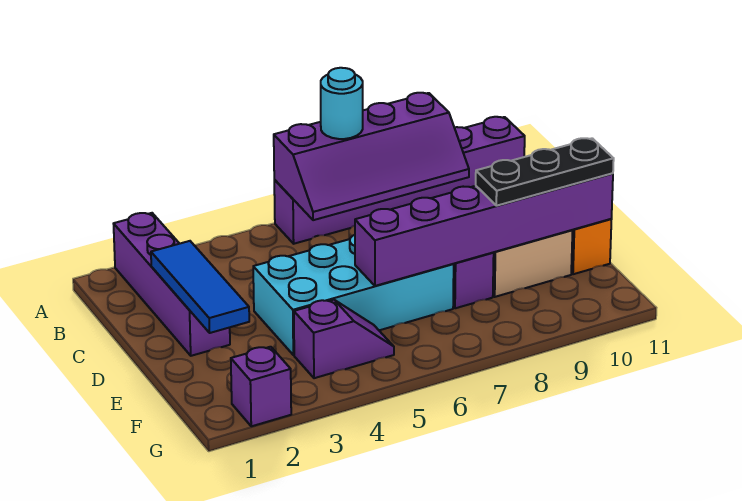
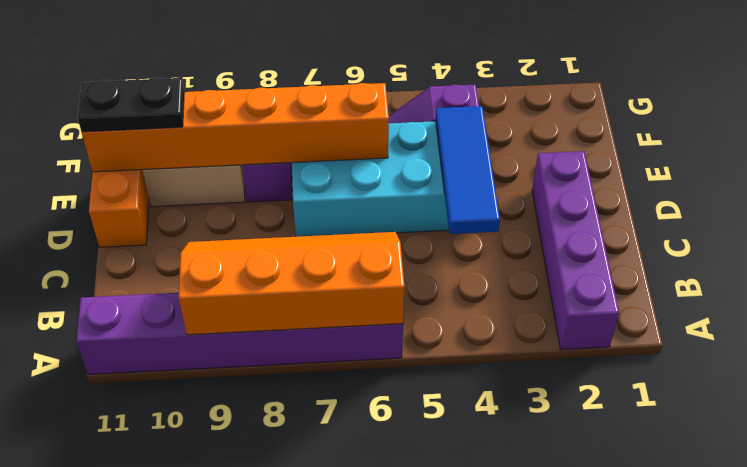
purple 2x4 slope [274,93,469,220] -> orange 2x4 slope [179,232,404,335]
cyan 1x1 round brick [321,68,363,139] -> none
blue 1x3 tile [151,241,249,333] -> blue 1x3 tile moved to [436,106,500,234]
purple 1x6 brick [355,173,613,286] -> orange 1x6 brick [82,83,389,172]
black 1x3 plate [476,138,614,206] -> black 1x2 plate [78,78,184,132]
purple 1x1 brick [231,347,291,426] -> none

